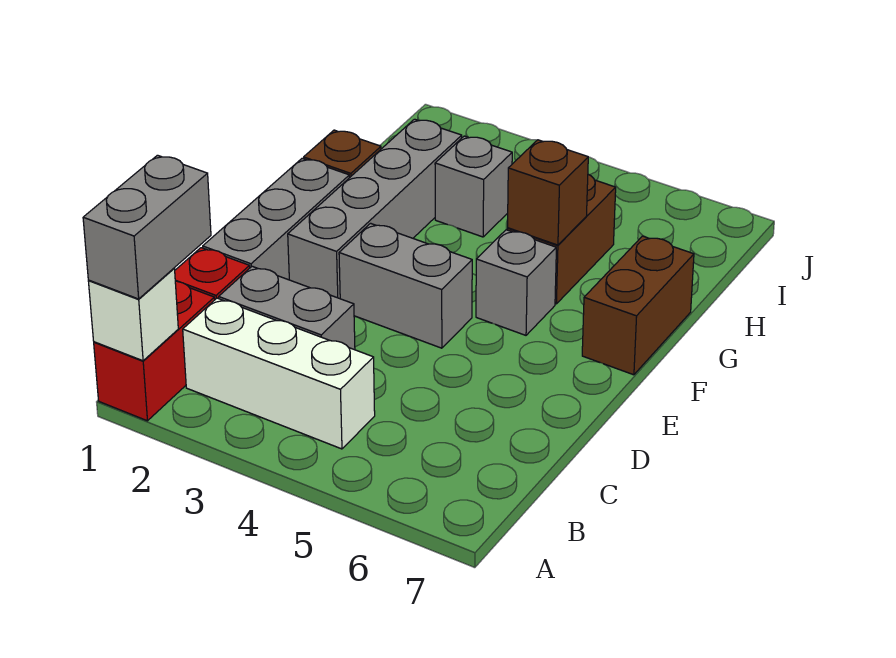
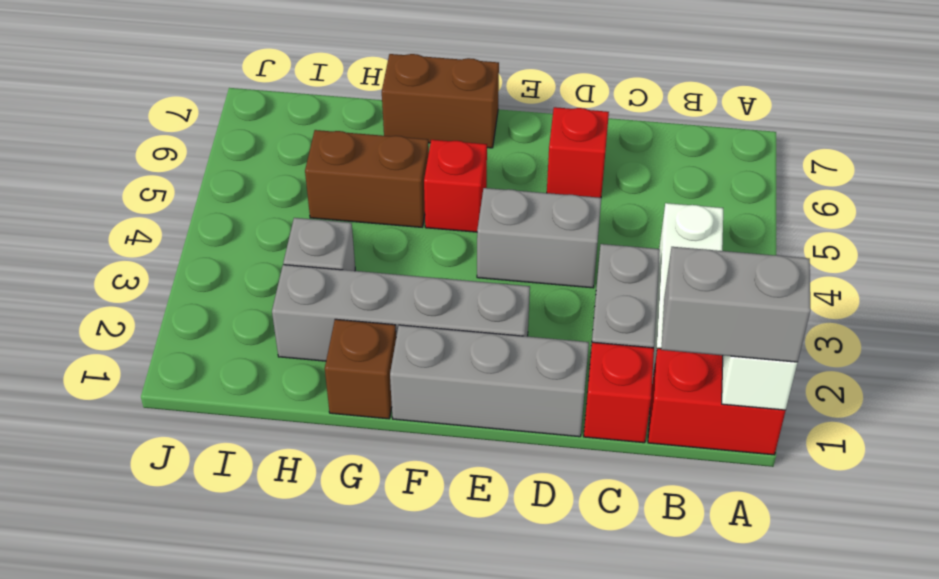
none -> red 1x1 brick [547,107,609,198]
grey 1x2 brick [339,223,472,348] -> grey 1x2 brick turned to [477,188,601,288]
grey 1x1 brick [476,230,556,335] -> red 1x1 brick [424,140,487,232]
brown 1x1 brick [508,140,588,245] -> none

